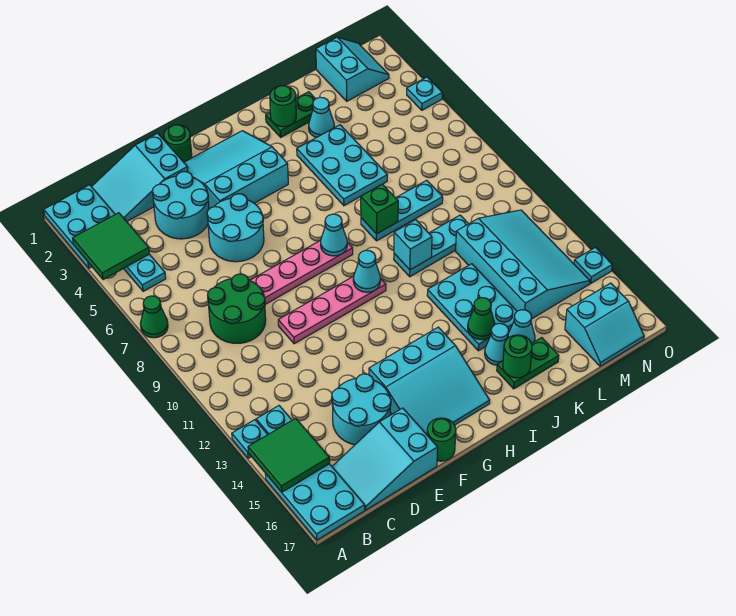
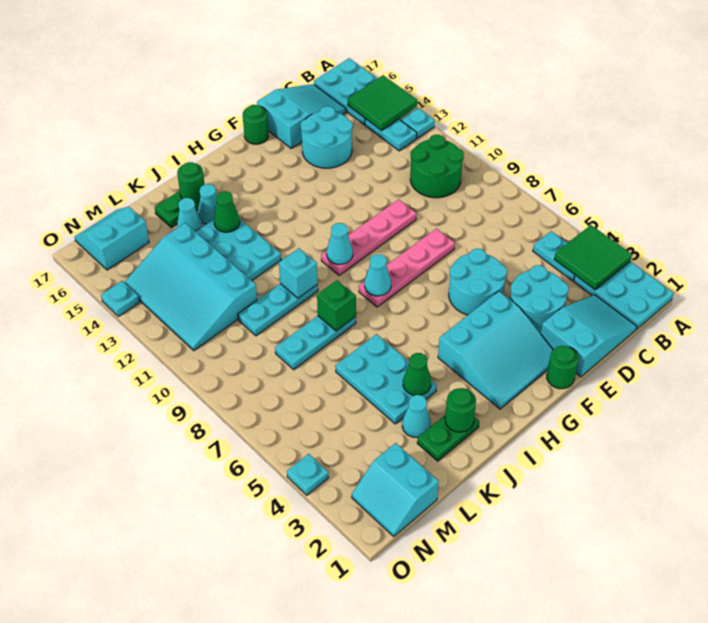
green 1x1 cone [140,296,168,338] -> green 1x1 cone moved to [403,353,431,395]
green 2x2 round brick [208,274,266,343] -> green 2x2 round brick moved to [410,135,464,198]
cyan 3x3 slope [369,327,490,435] -> none

